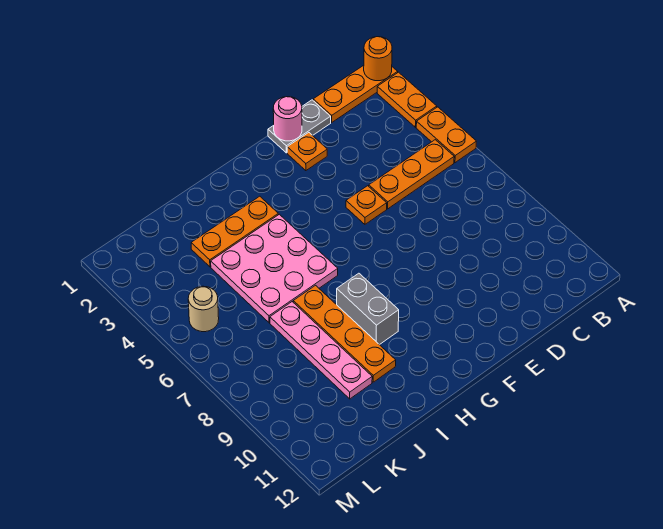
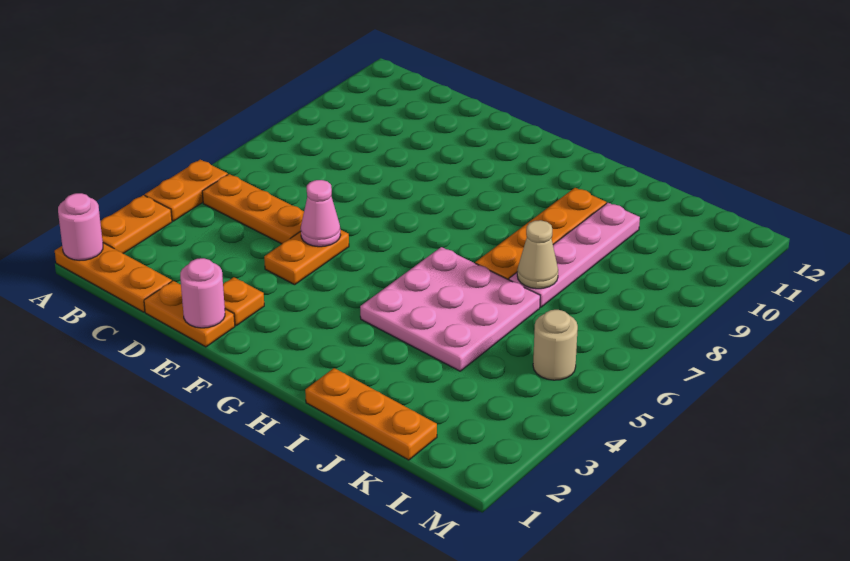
orange 1x1 round brick [364,37,392,81] -> pink 1x1 round brick [58,193,103,261]
grey 1x2 plate [268,100,331,153] -> orange 1x2 plate [144,281,235,347]
orange 1x1 plate [346,186,387,224] -> orange 1x2 plate [264,230,349,285]
none -> pink 1x1 cone [301,180,341,247]
orange 1x3 plate [191,196,278,267] -> orange 1x3 plate moved to [305,368,437,460]
grey 1x2 brick [337,273,399,345] -> none
none -> tan 1x1 cone [517,220,558,289]

